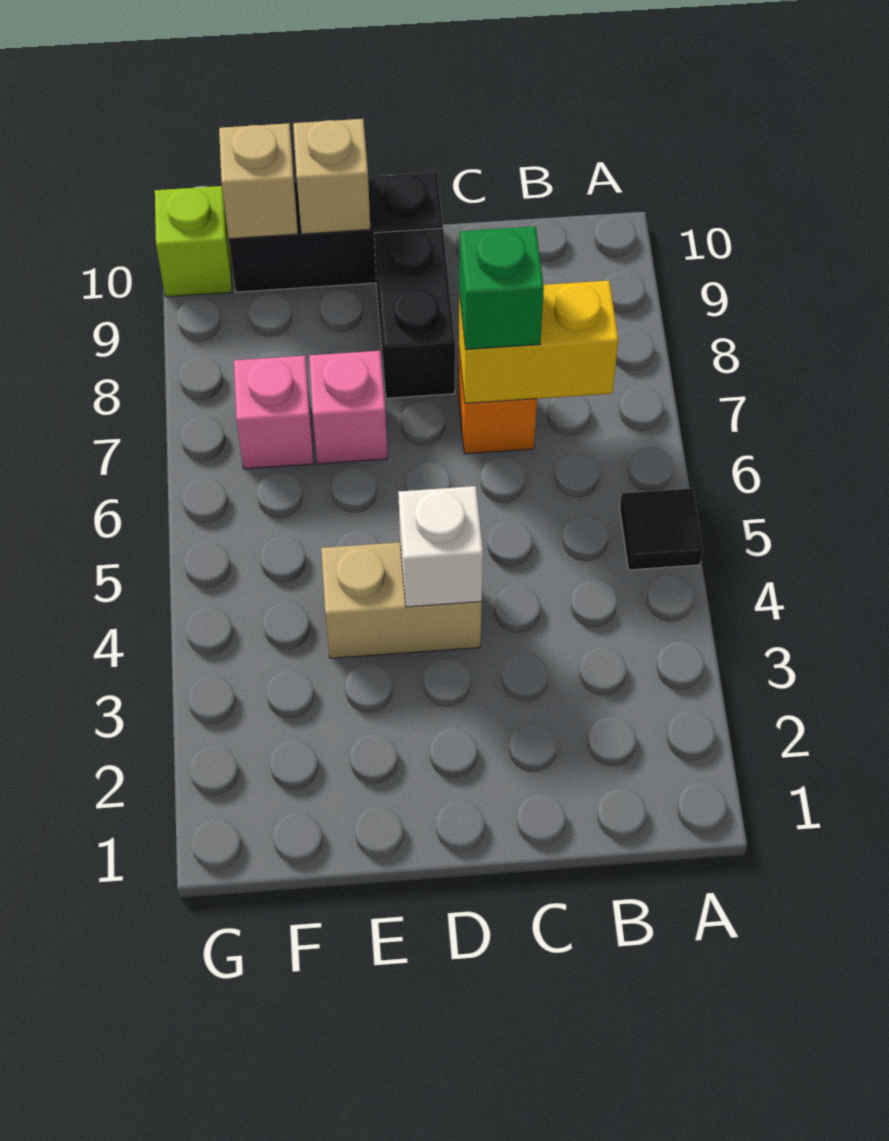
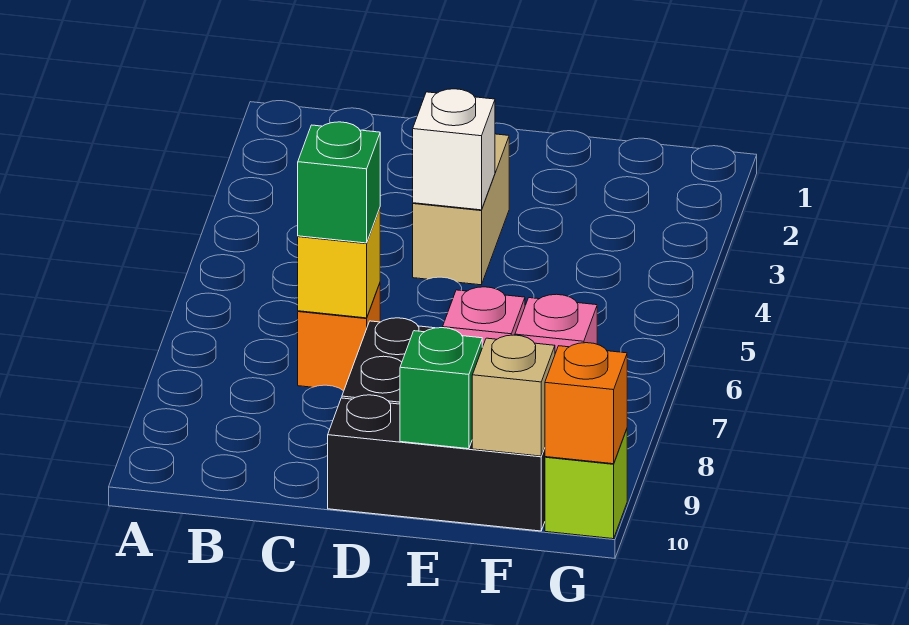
black 1x1 tile [620,488,703,570] -> none
yellow 1x2 brick [459,281,618,403] -> yellow 1x1 brick [298,209,380,318]
tan 1x2 brick [321,542,482,658] -> tan 1x2 brick turned to [413,134,509,285]
tan 1x1 brick [293,119,370,234] -> green 1x1 brick [400,328,482,449]
none -> orange 1x1 brick [545,343,627,464]

